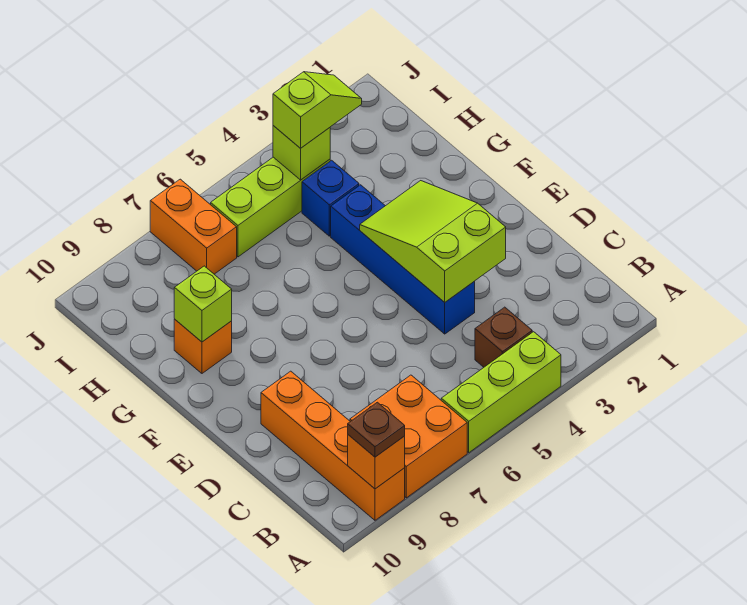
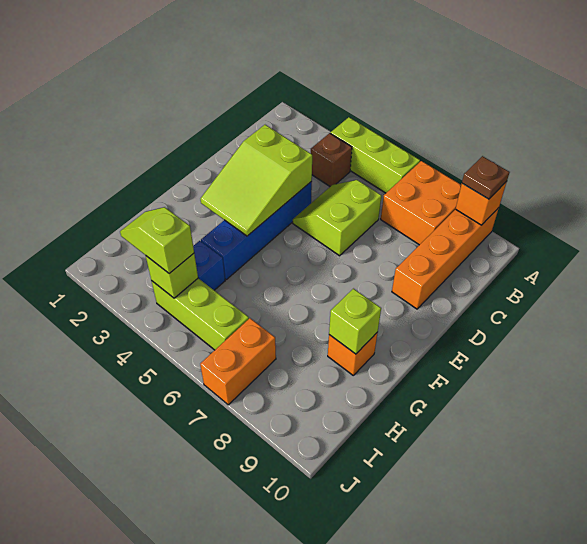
none -> lime 2x2 slope [293,180,381,256]

